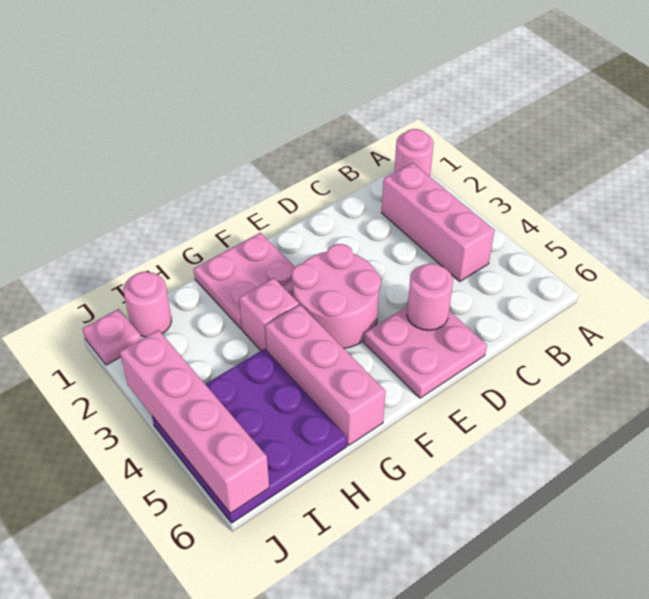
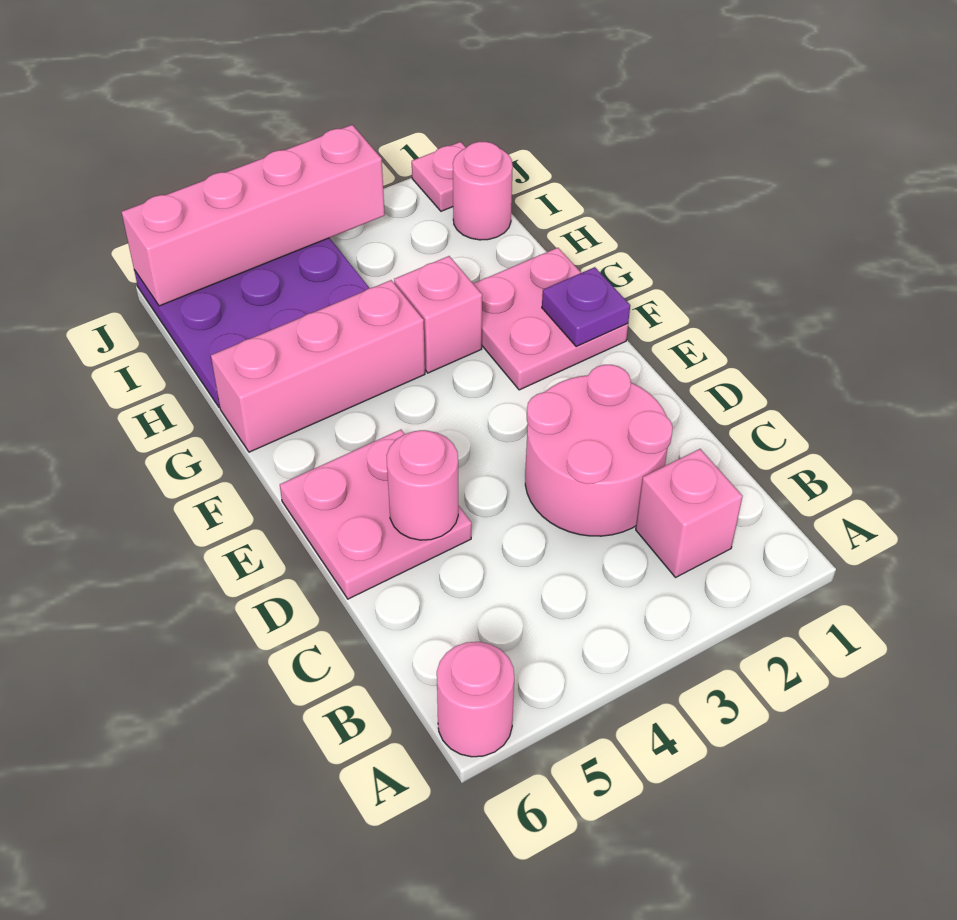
pink 1x1 round brick [394,129,434,176] -> pink 1x1 round brick moved to [437,642,514,757]
pink 1x3 brick [381,163,495,282] -> pink 1x1 brick [636,449,743,577]
pink 2x2 round brick [292,244,381,349] -> pink 2x2 round brick moved to [525,365,673,536]
none -> purple 1x1 plate [542,267,630,347]

